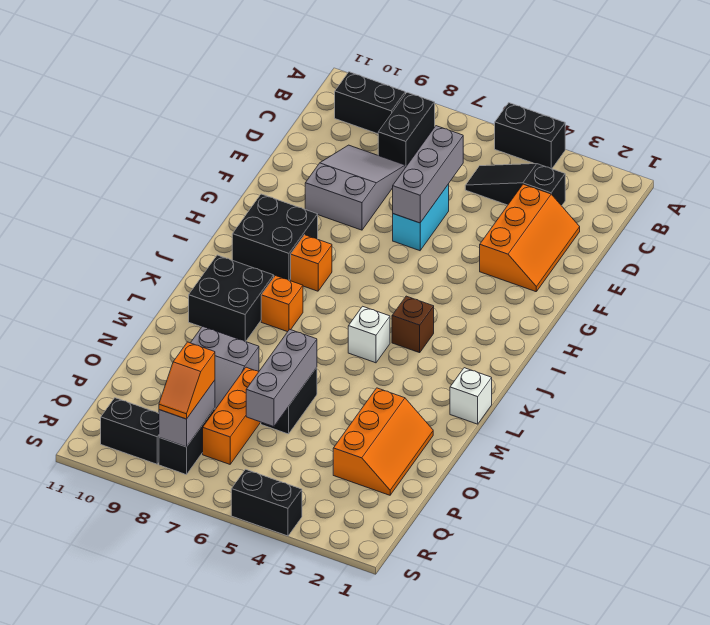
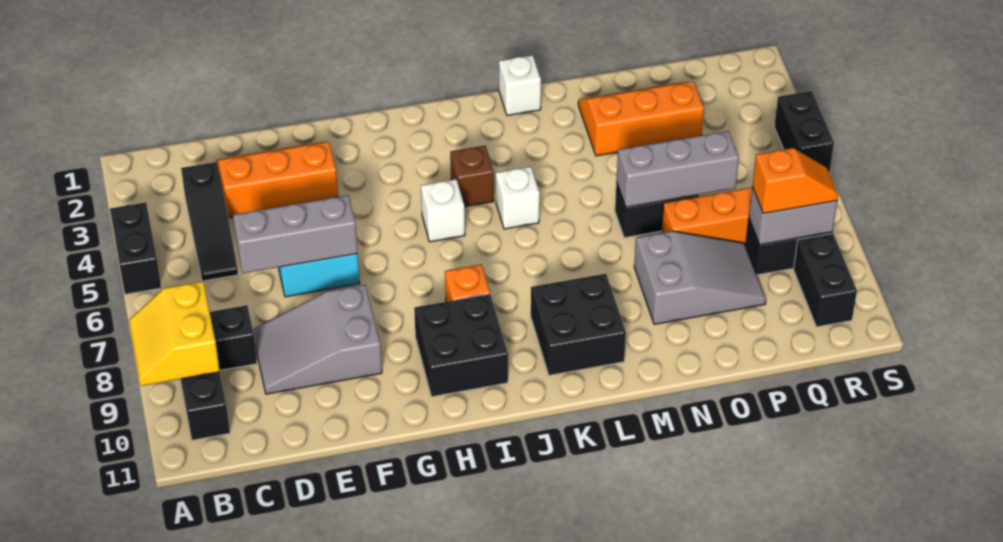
none -> yellow 2x2 slope [129,281,220,386]
none -> white 1x1 brick [421,179,465,242]
orange 1x1 brick [261,276,303,332] -> none

